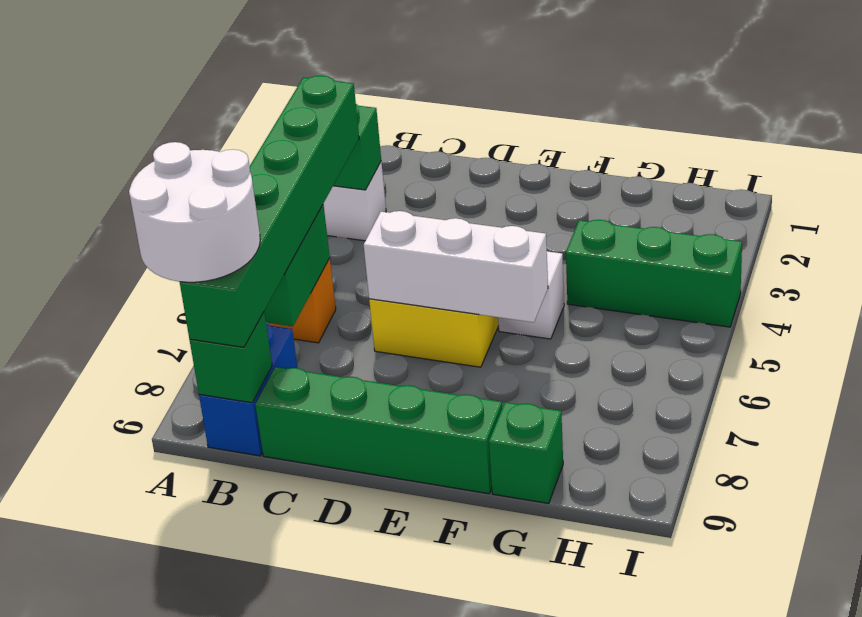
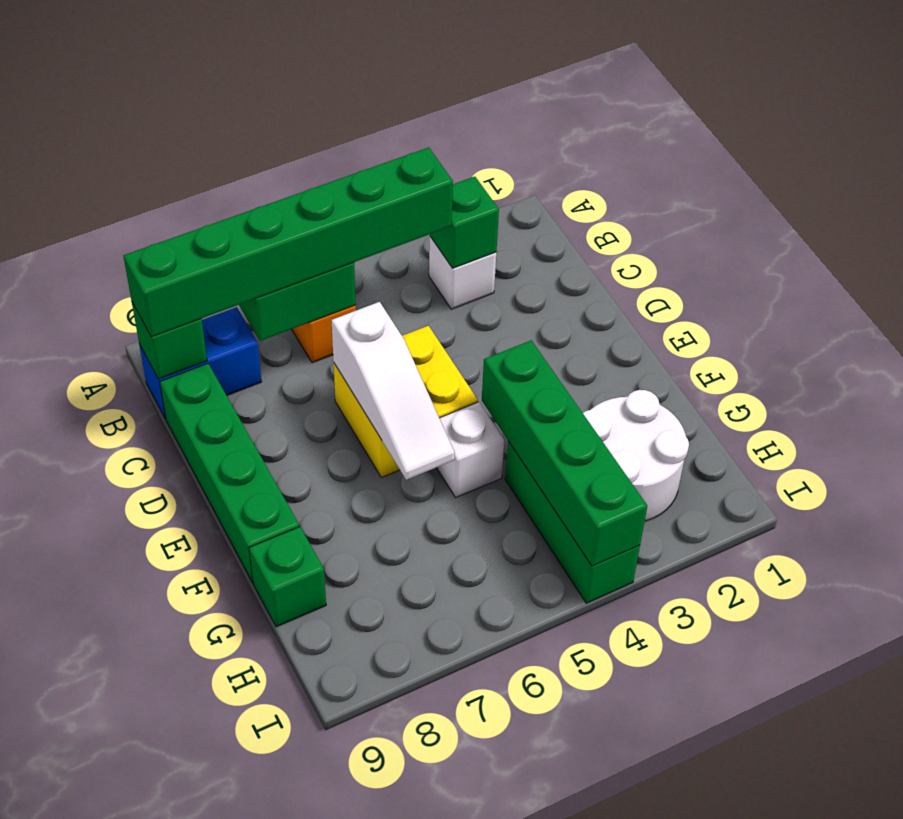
white 2x2 round brick [129,142,260,282] -> white 2x2 round brick moved to [583,390,689,521]
white 1x3 brick [364,211,548,322] -> white 1x3 slope [332,302,455,480]
none -> green 1x4 brick [482,340,647,566]

